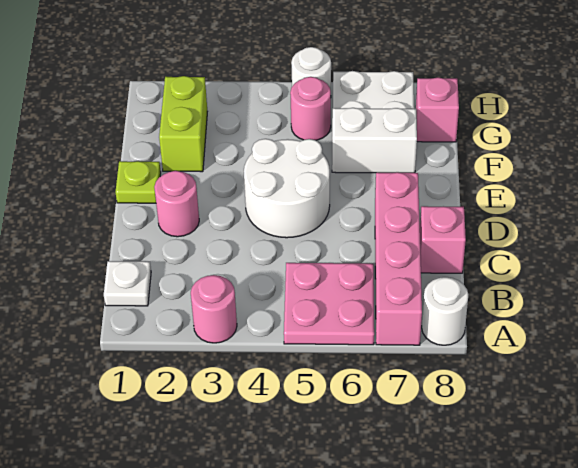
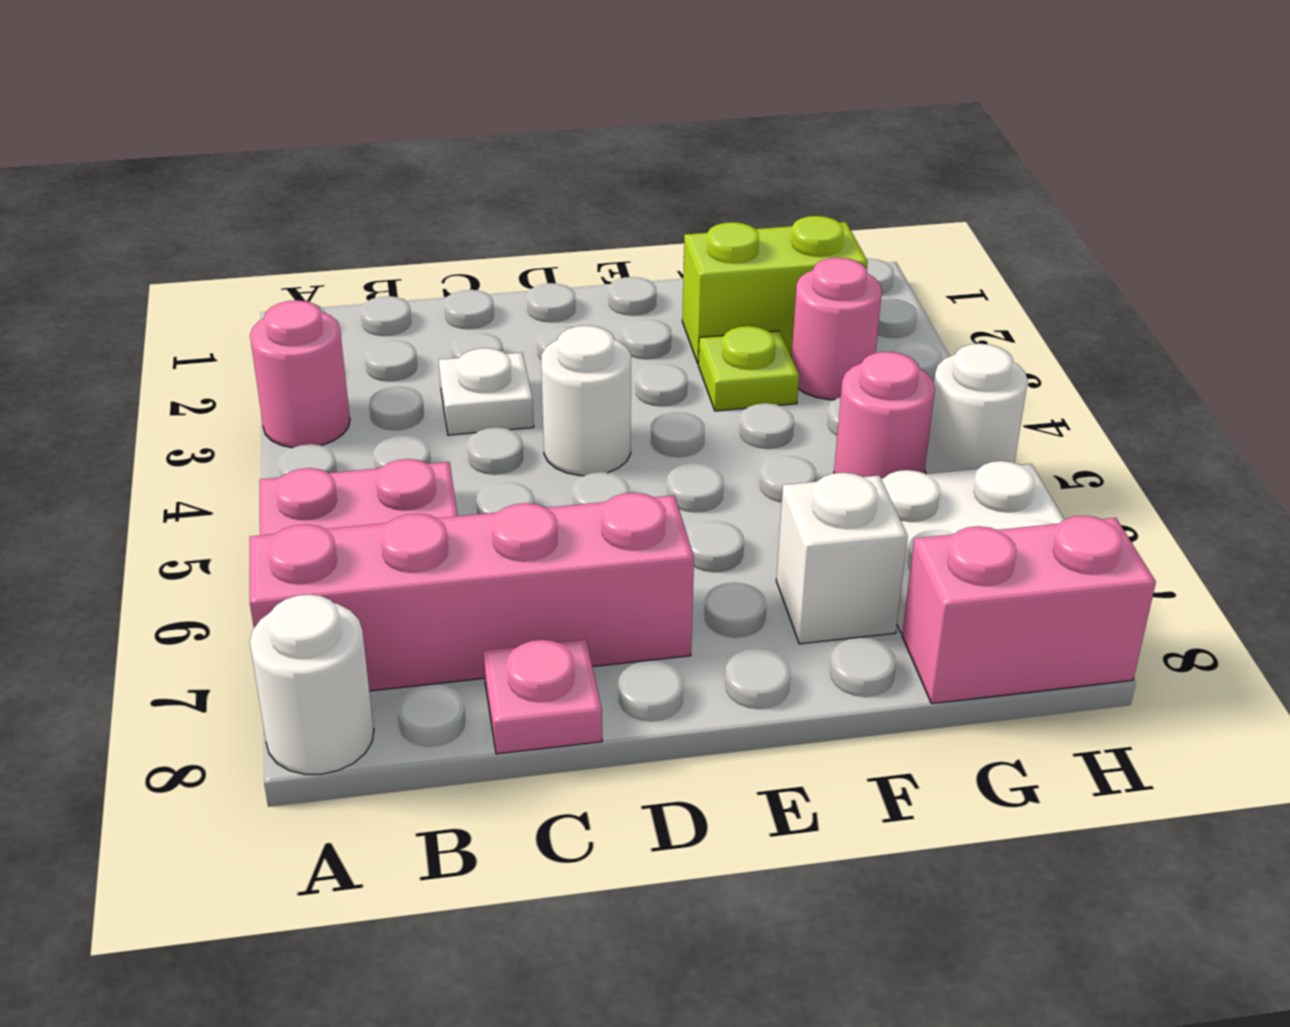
white 1x1 plate [104,261,151,306] -> white 1x1 plate moved to [439,348,534,435]
pink 1x1 brick [420,206,466,273] -> pink 1x1 plate [483,639,602,754]
pink 1x1 round brick [154,171,199,237] -> pink 1x1 round brick moved to [792,258,882,400]
white 2x2 round brick [244,139,330,238] -> white 1x1 round brick [541,326,631,476]
lime 1x1 plate [116,161,161,203] -> lime 1x1 plate moved to [698,326,799,411]
white 1x2 brick [332,108,417,173] -> white 1x1 brick [776,473,908,644]
pink 1x1 brick [416,77,459,142] -> pink 1x2 brick [902,516,1156,704]

